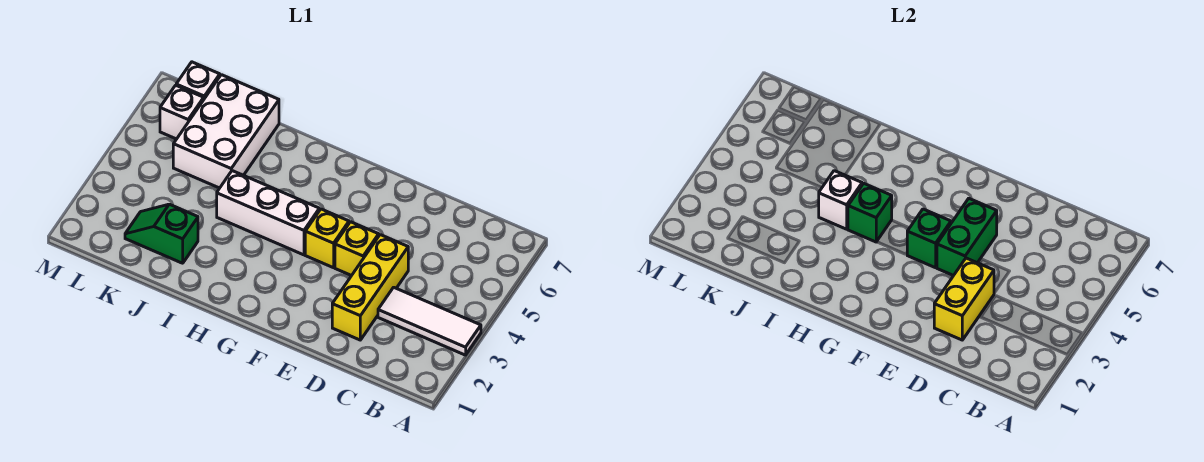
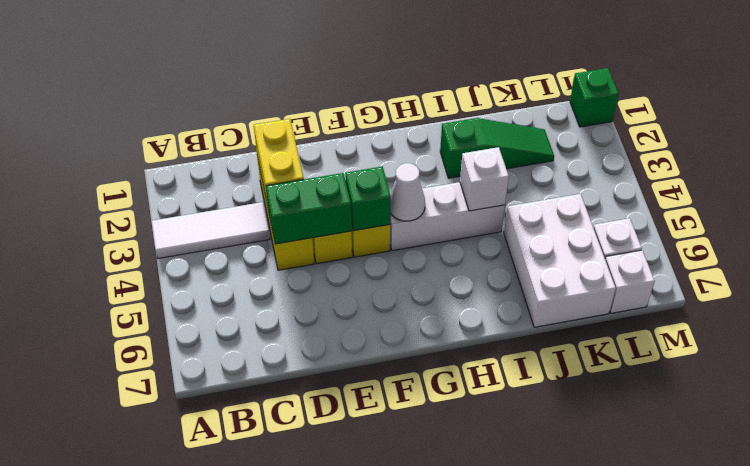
green 1x2 brick [937,199,997,276] -> green 1x2 brick turned to [266,173,352,244]
none -> white 1x1 cone [390,163,425,221]
green 1x1 brick [848,183,892,242] -> green 1x1 brick moved to [570,68,619,127]
green 1x2 slope [125,204,198,263] -> green 1x3 slope [440,118,554,178]

